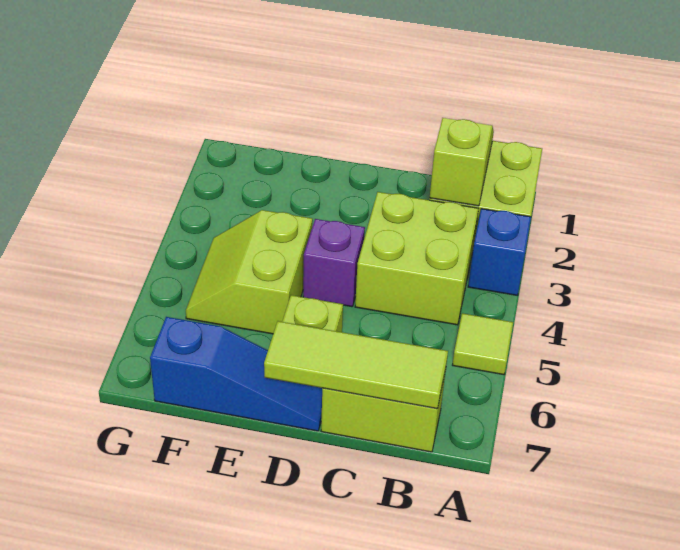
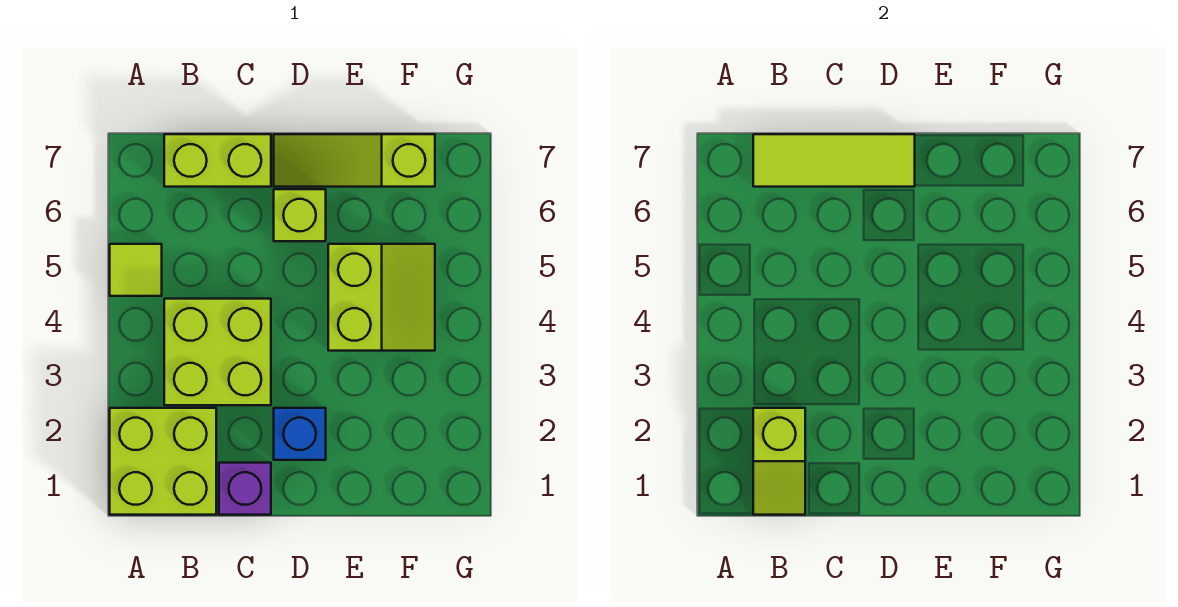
blue 1x1 brick [468,209,531,295] -> blue 1x1 brick moved to [274,408,326,460]
purple 1x1 brick [303,219,365,307] -> purple 1x1 brick moved to [219,463,271,515]
blue 1x3 slope [150,317,322,431] -> lime 1x3 slope [274,134,435,187]

